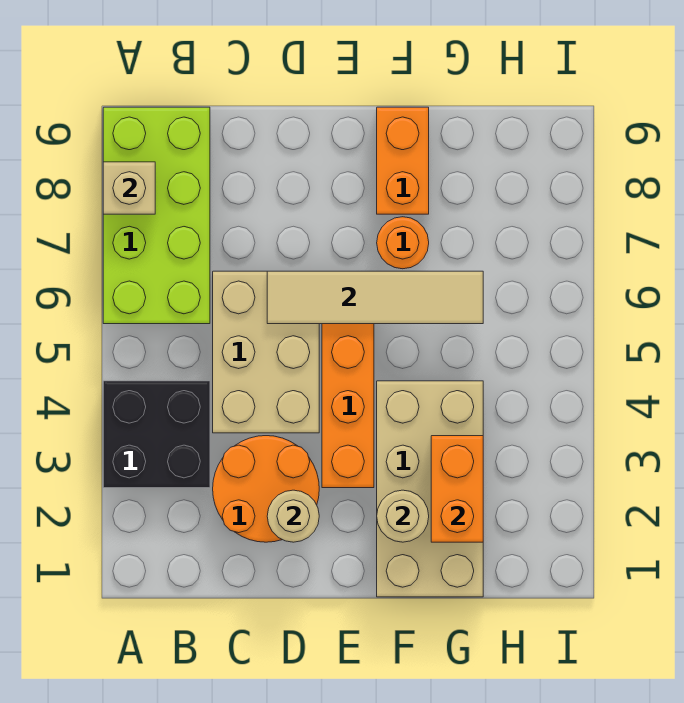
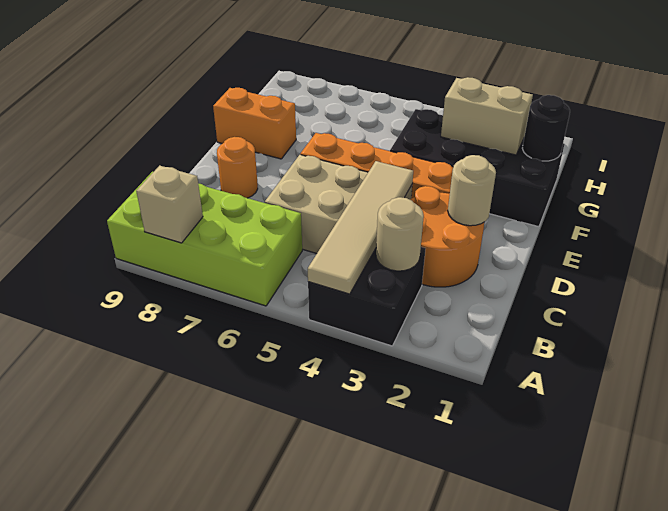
tan 1x4 tile [267,271,483,324] -> tan 1x4 tile moved to [308,161,413,294]
tan 2x4 brick [377,381,483,597] -> black 2x4 brick [390,109,564,227]
tan 1x1 round brick [377,490,429,542] -> tan 1x1 round brick moved to [376,197,424,271]
orange 1x1 round brick [377,217,429,269] -> orange 1x1 round brick moved to [217,137,258,198]
none -> black 1x1 round brick [522,95,570,161]
orange 1x2 brick [431,436,483,542] -> tan 1x2 brick [441,77,533,155]

